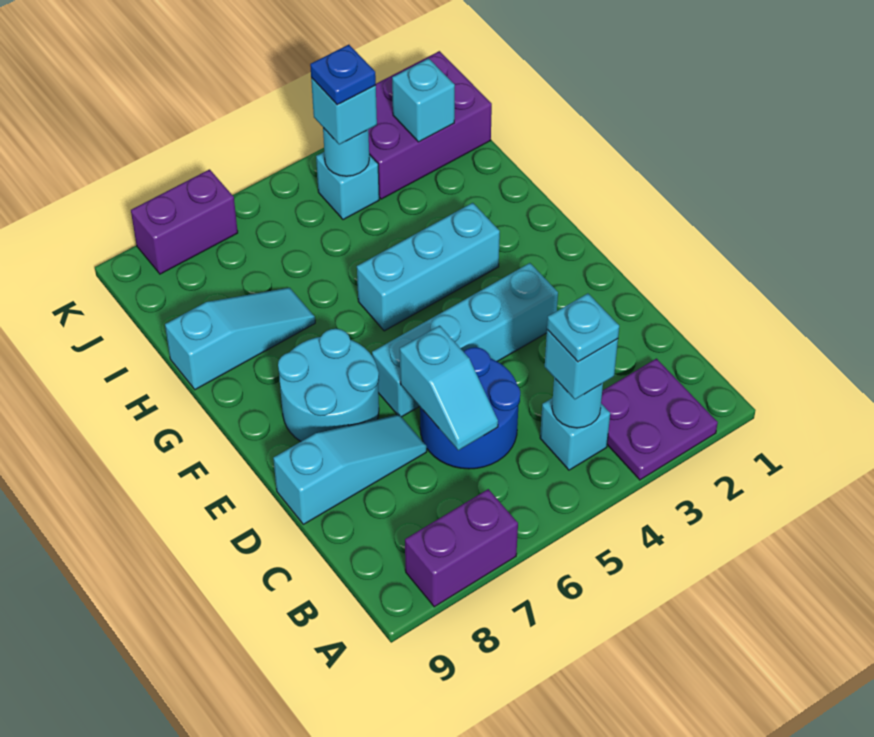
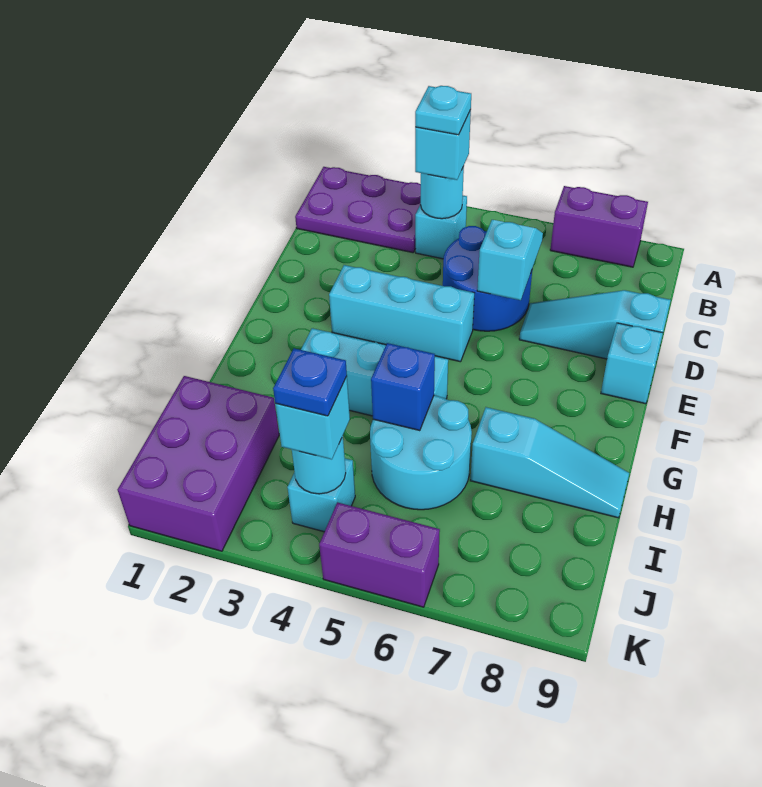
purple 2x2 plate [601,359,718,480] -> purple 2x3 plate [295,167,421,253]
cyan 1x4 brick [372,263,558,417] -> cyan 1x3 brick [329,265,474,362]
cyan 2x2 round brick [278,329,379,441] -> cyan 2x2 round brick moved to [370,395,472,510]
none -> blue 1x1 brick [371,343,435,431]
cyan 1x3 slope [165,288,315,390] -> cyan 1x3 slope turned to [470,407,629,518]
purple 2x3 brick [368,51,492,199] -> purple 2x3 brick turned to [118,376,279,551]
cyan 1x1 brick [392,58,455,142] -> cyan 1x1 brick moved to [601,323,663,404]
purple 1x2 brick [131,169,238,274] -> purple 1x2 brick moved to [319,502,440,607]

